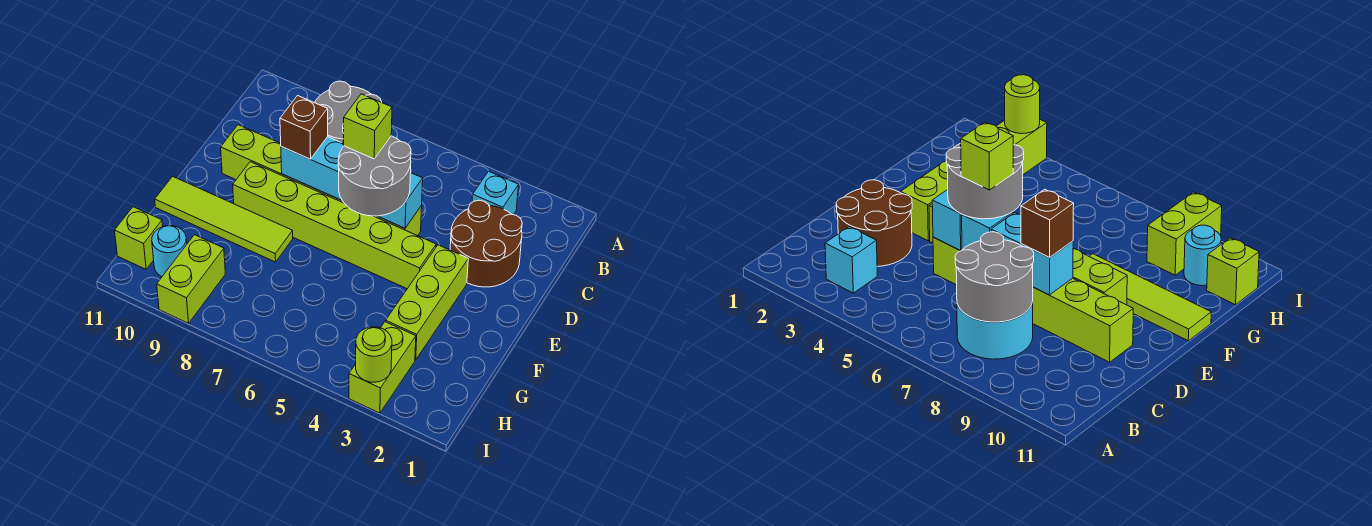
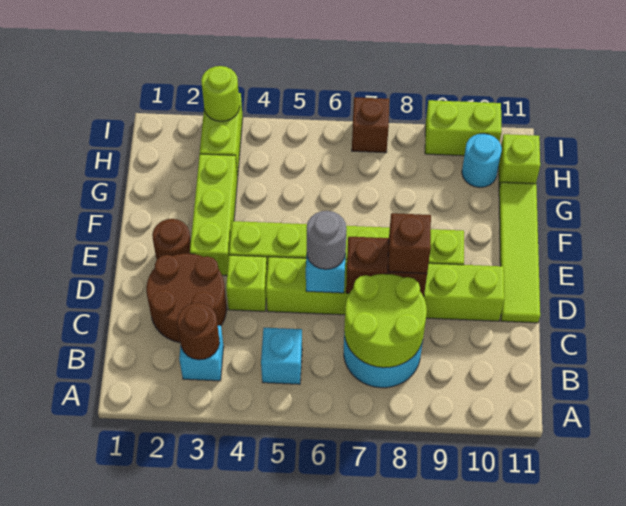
none -> brown 1x1 round brick [177,303,220,360]
grey 2x2 round brick [315,81,381,143] -> lime 2x2 round brick [344,274,427,368]
cyan 1x1 brick [378,173,423,228] -> cyan 1x1 brick moved to [261,328,302,384]
grey 2x2 round brick [338,136,411,216] -> grey 1x1 round brick [307,211,346,269]
lime 1x1 brick [344,94,392,159] -> lime 1x1 brick moved to [226,255,267,311]
cyan 1x2 brick [281,137,344,200] -> brown 1x2 brick [346,237,427,297]
none -> brown 1x1 round brick [152,219,191,259]
lime 1x4 tile [155,176,293,262] -> lime 1x4 tile turned to [499,182,540,323]
lime 1x2 brick [157,235,225,323] -> lime 1x2 brick turned to [425,100,502,156]
none -> brown 1x1 brick [352,97,389,153]

